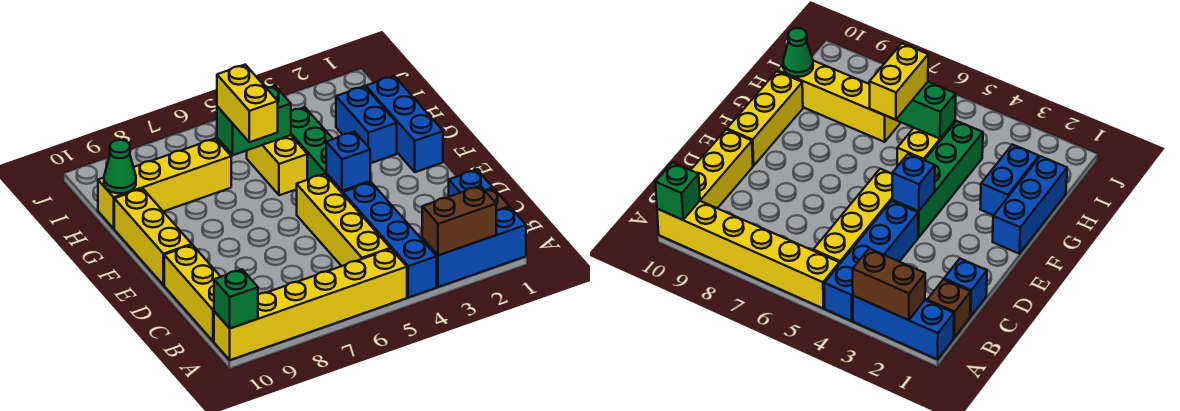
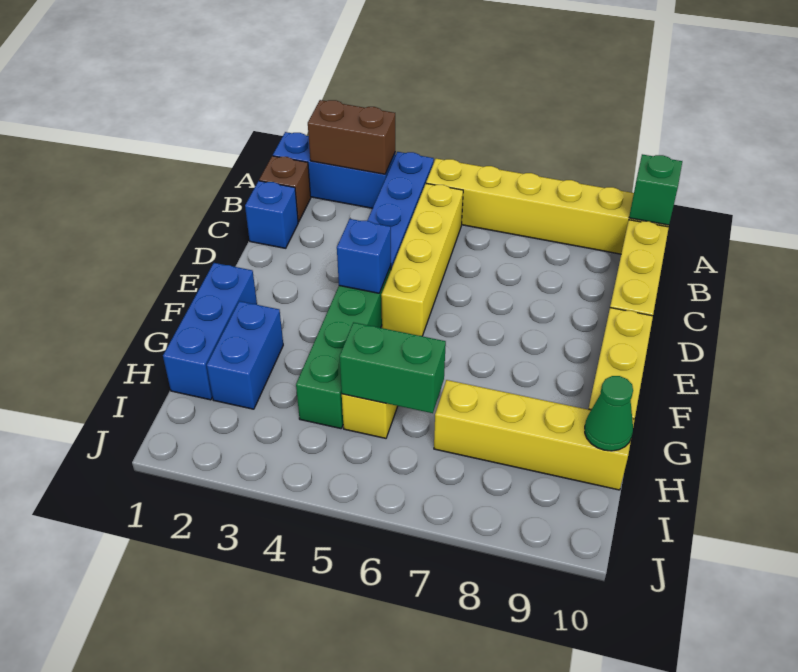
yellow 1x2 brick [217,65,278,142] -> none

